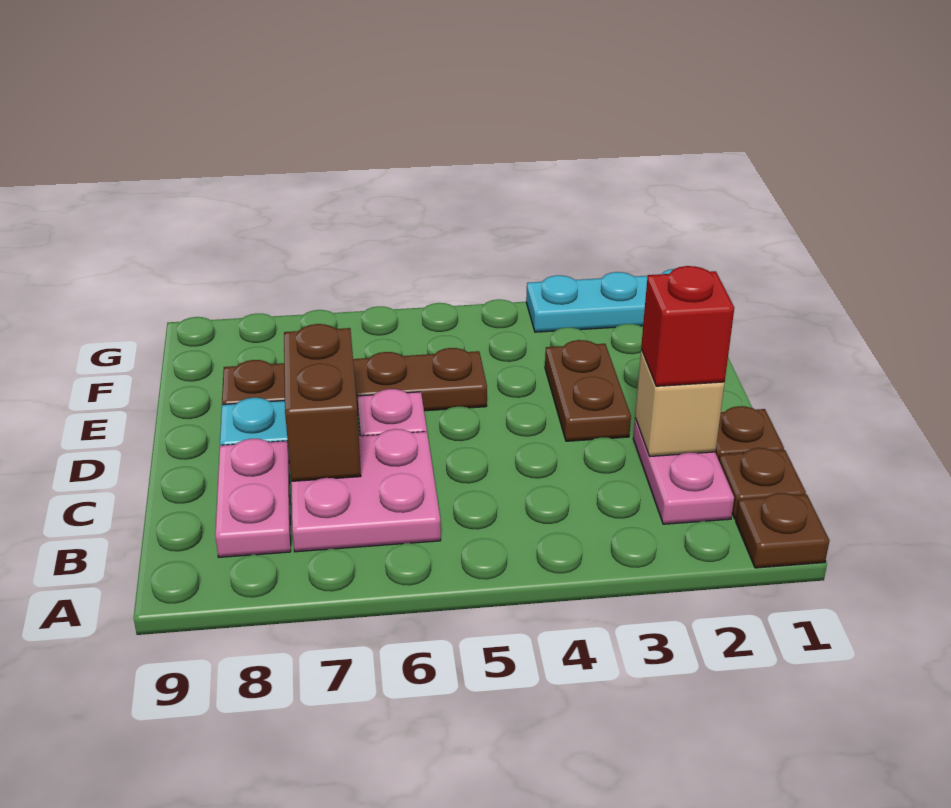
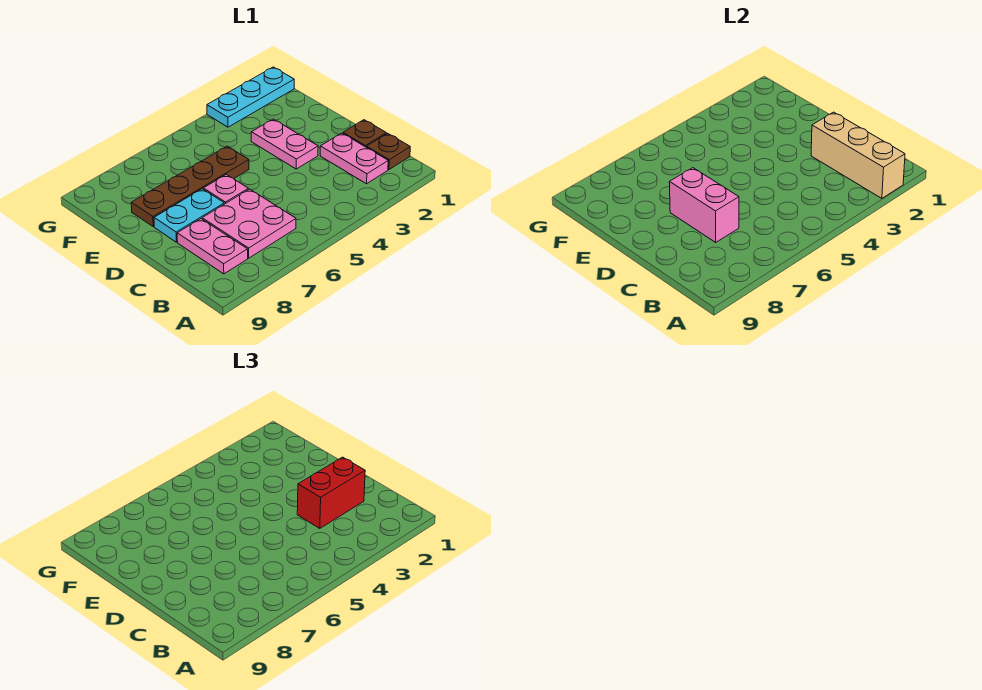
brown 1x1 plate [736,493,830,568] -> none
tan 1x1 brick [635,349,725,456] -> tan 1x3 brick [811,112,905,198]
red 1x1 brick [641,266,734,386] -> red 1x2 brick [297,457,365,528]
brown 1x2 brick [284,324,361,481] -> pink 1x2 brick [669,168,739,242]
brown 1x2 plate [545,340,631,441] -> pink 1x2 plate [251,119,318,169]

